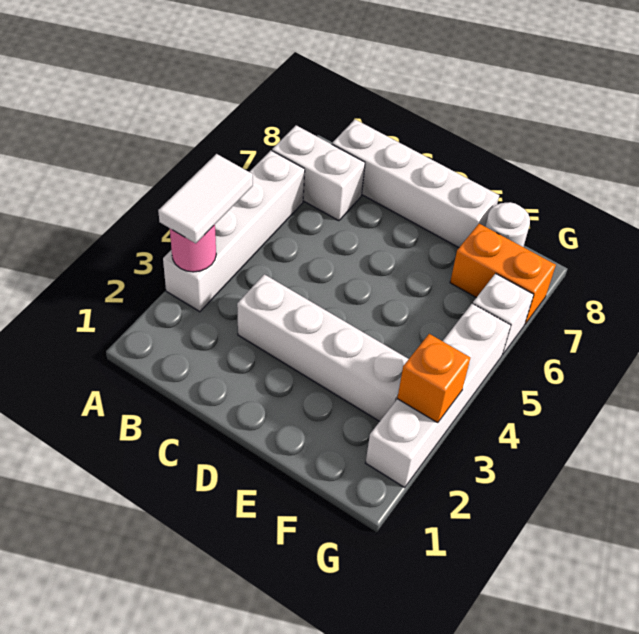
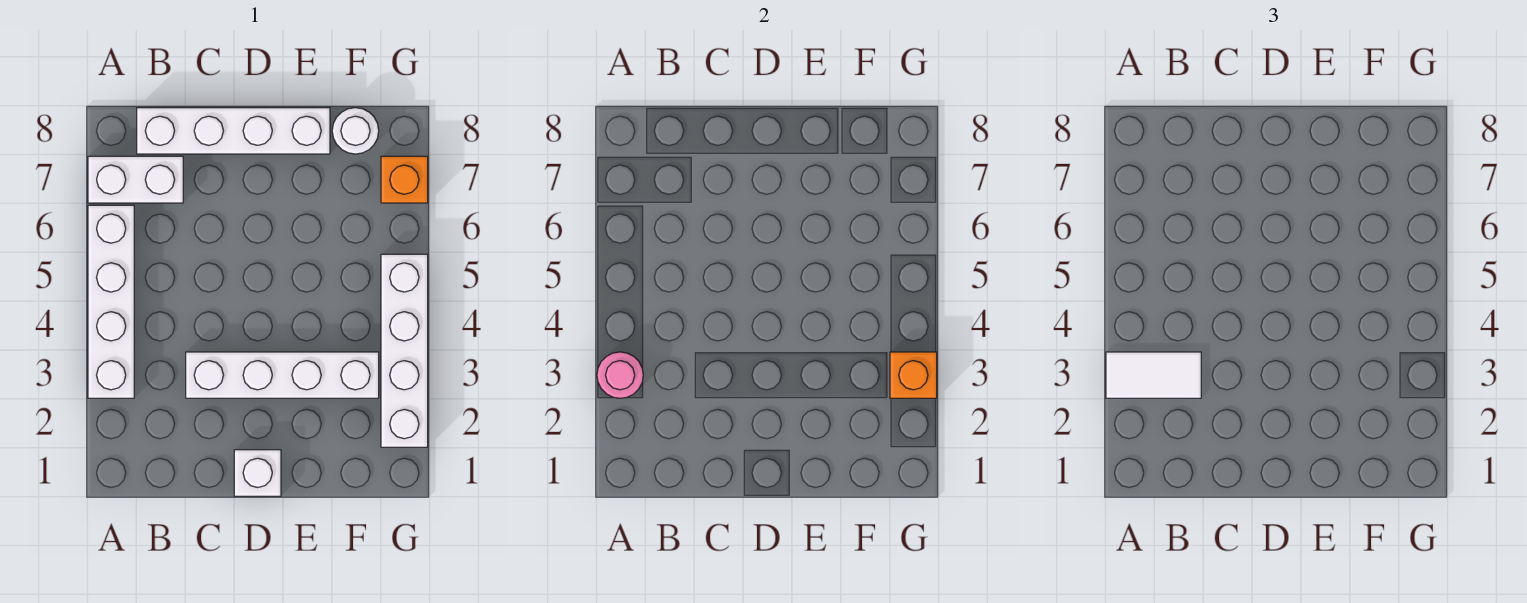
white 1x2 tile [158,154,253,243] -> white 1x2 tile turned to [1106,352,1201,398]
orange 1x2 brick [450,224,556,324] -> orange 1x1 brick [381,156,428,203]
white 1x1 brick [473,274,534,355] -> white 1x1 brick moved to [234,450,281,496]

